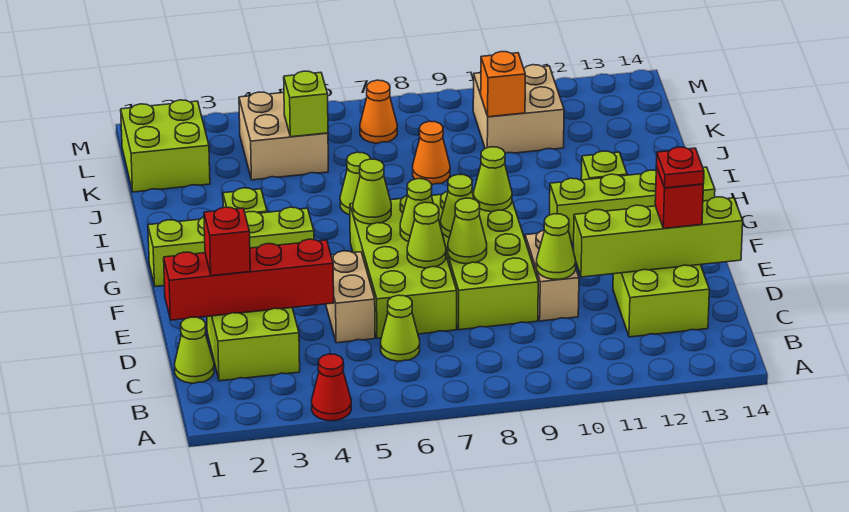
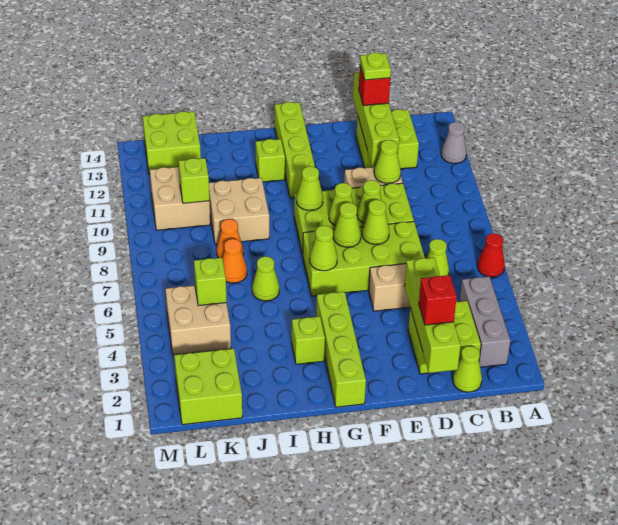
red 1x1 cone [312,354,351,421] -> red 1x1 cone moved to [477,233,505,277]
none -> grey 1x1 cone [441,122,467,164]
none -> grey 1x3 brick [460,277,510,367]
red 1x4 brick [164,239,334,320] -> lime 1x4 brick [405,258,461,373]
red 1x1 plate [657,147,704,188] -> lime 1x1 plate [360,53,391,80]
none -> tan 2x2 brick [209,178,269,244]
orange 1x1 brick [481,52,525,117] -> lime 1x1 brick [179,158,209,203]
none -> lime 2x2 brick [143,111,201,174]
orange 1x1 cone [360,80,397,143] -> orange 1x1 cone moved to [223,239,247,283]

